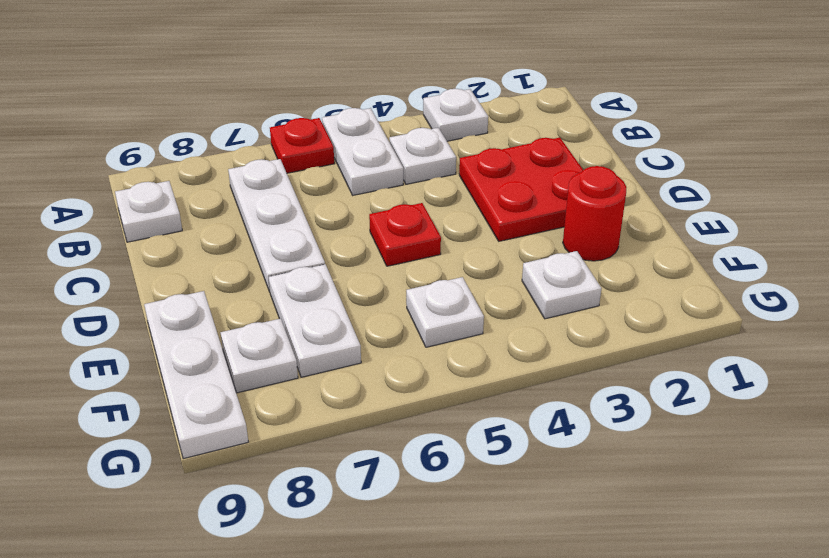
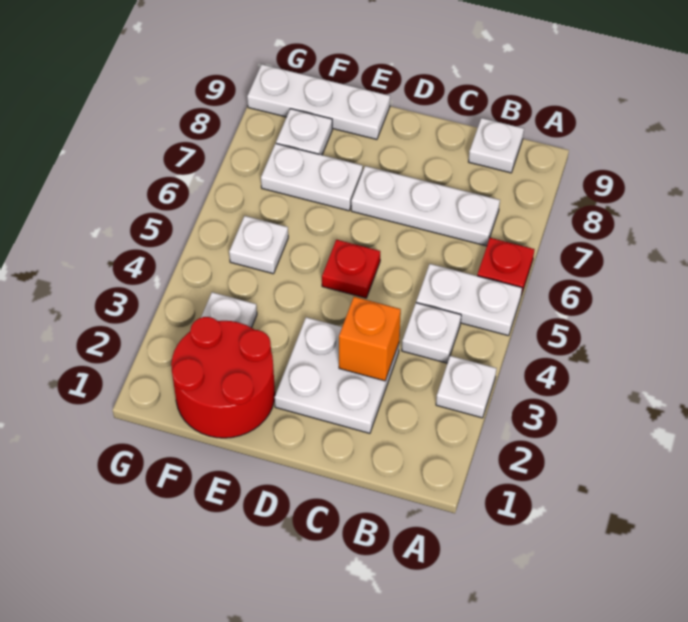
red 2x2 plate [459,138,583,241] -> white 2x2 plate [275,317,399,433]
none -> orange 1x1 brick [339,297,401,381]
red 1x1 round brick [563,166,626,261] -> red 2x2 round brick [171,317,275,438]

